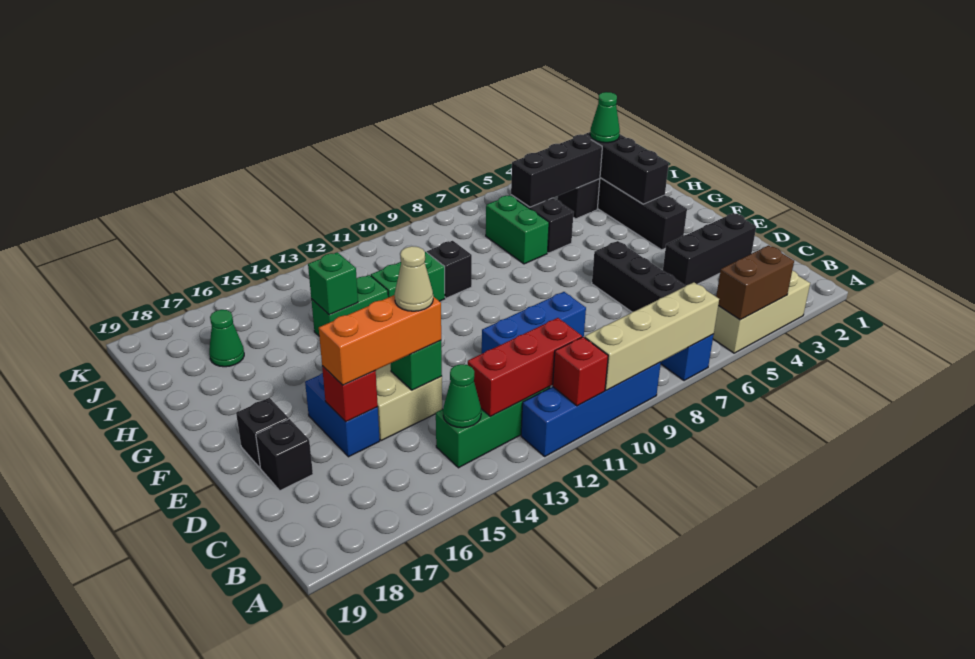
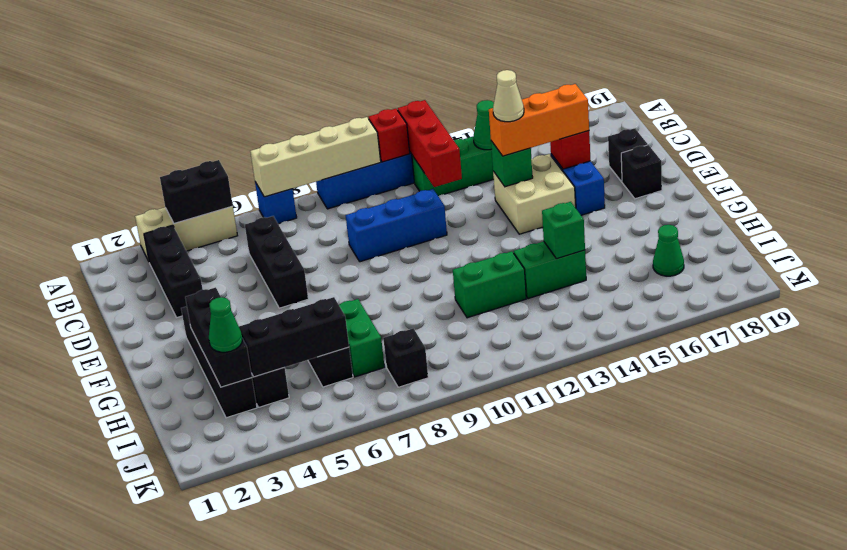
brown 1x2 brick [716,246,794,320] -> black 1x2 brick [160,160,233,224]
red 1x3 brick [468,318,582,416] -> red 1x3 brick turned to [398,100,462,187]
black 1x3 brick [663,213,756,286] -> black 1x3 brick turned to [144,225,203,317]
black 1x1 brick [427,241,472,298] -> black 1x1 brick moved to [383,328,428,387]

